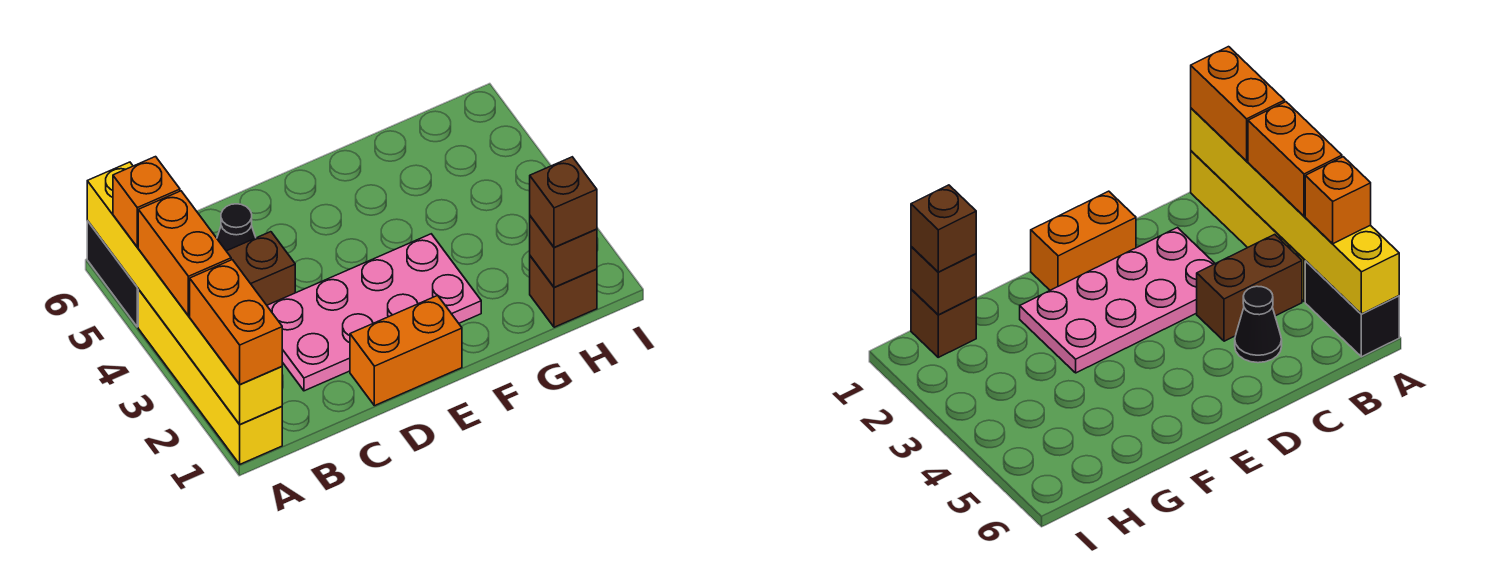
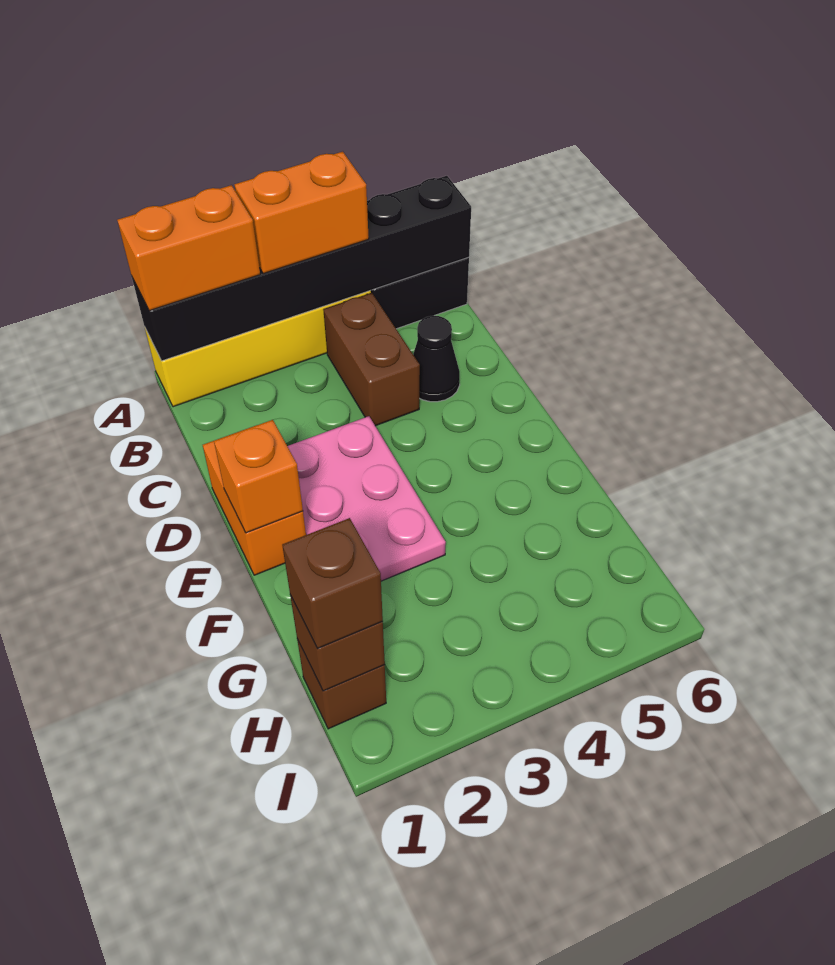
yellow 1x6 brick [87,162,282,424] -> black 1x6 brick [132,176,471,361]
orange 1x1 brick [113,157,180,247] -> orange 1x1 brick moved to [214,420,303,533]
pink 2x4 plate [267,234,481,391] -> pink 2x3 plate [287,416,446,581]

